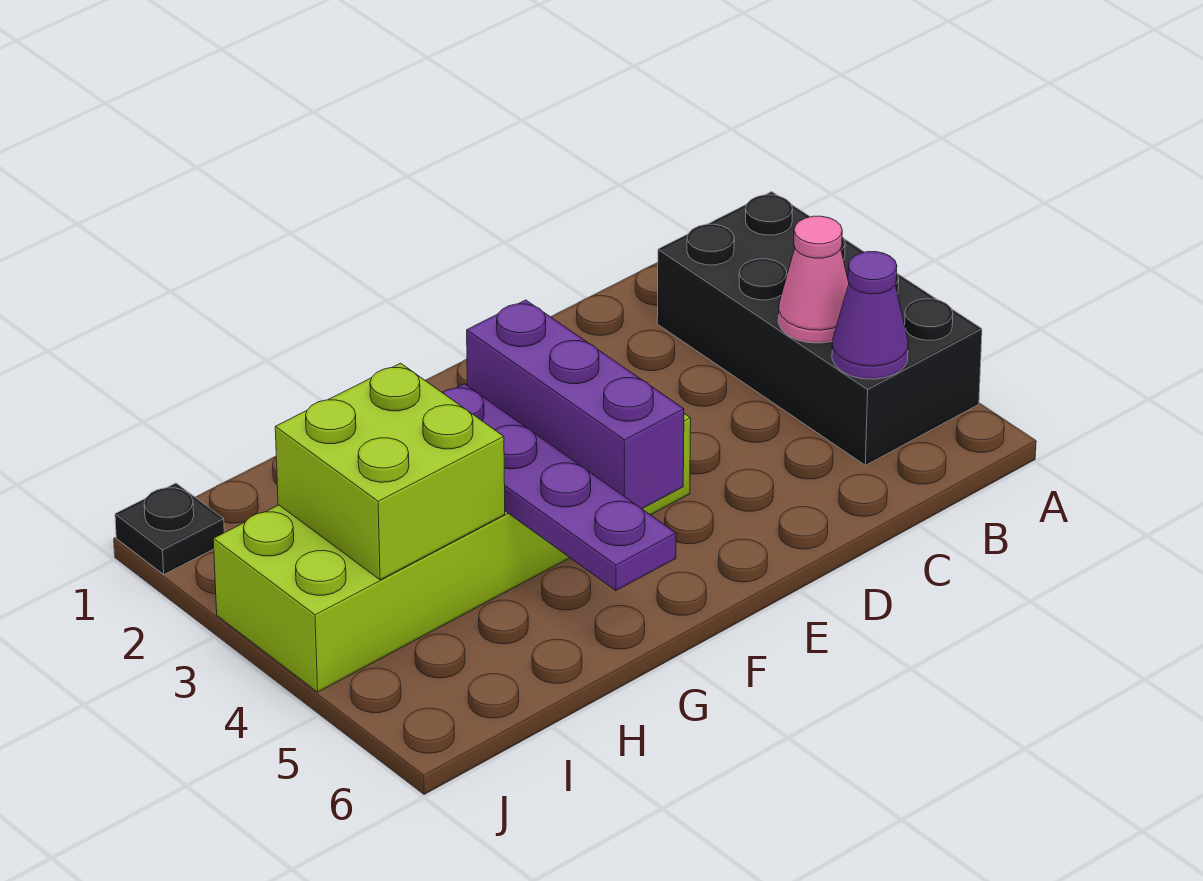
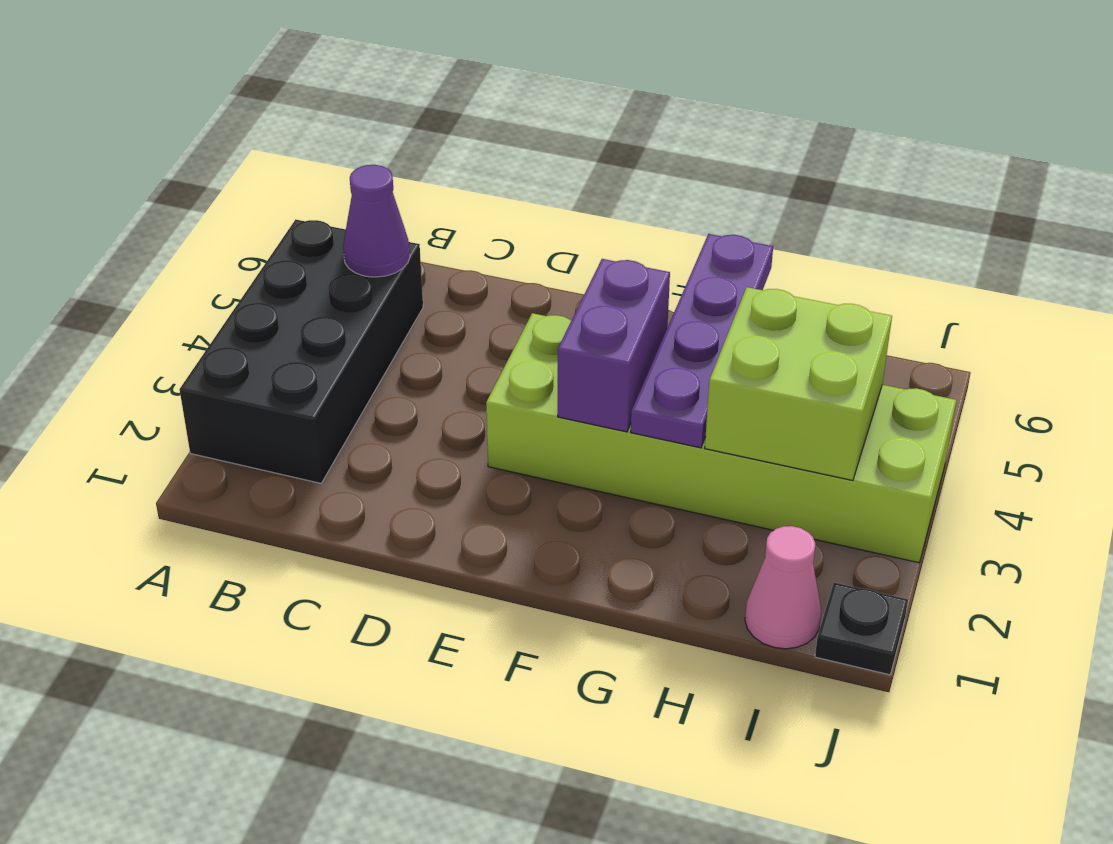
pink 1x1 cone [778,216,849,343] -> pink 1x1 cone moved to [745,526,821,649]
purple 1x3 brick [467,300,684,509] -> purple 1x2 brick [558,259,670,432]

